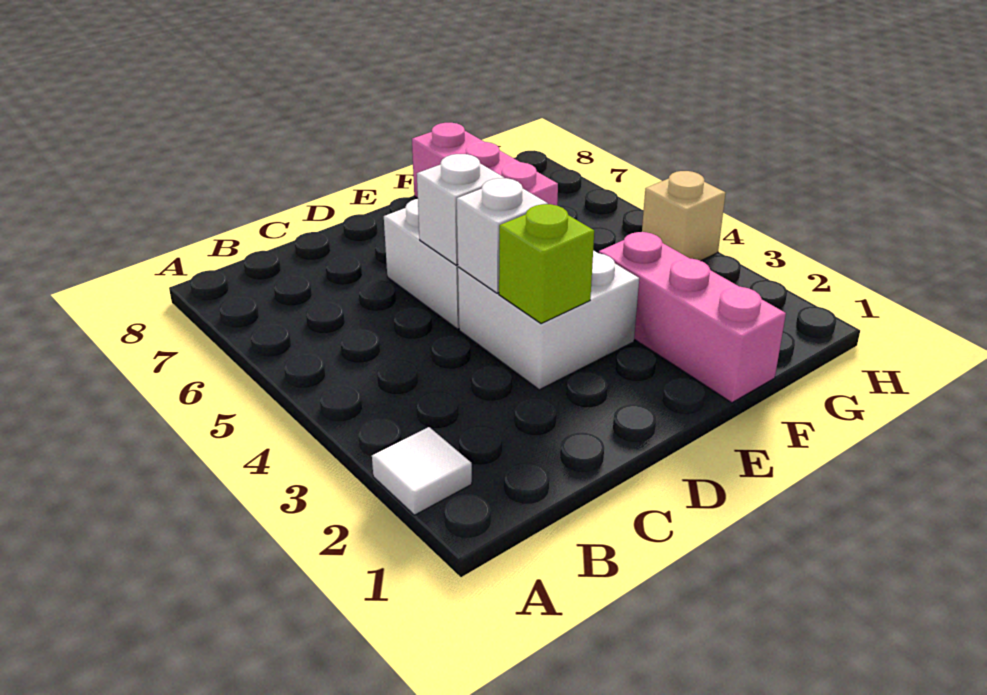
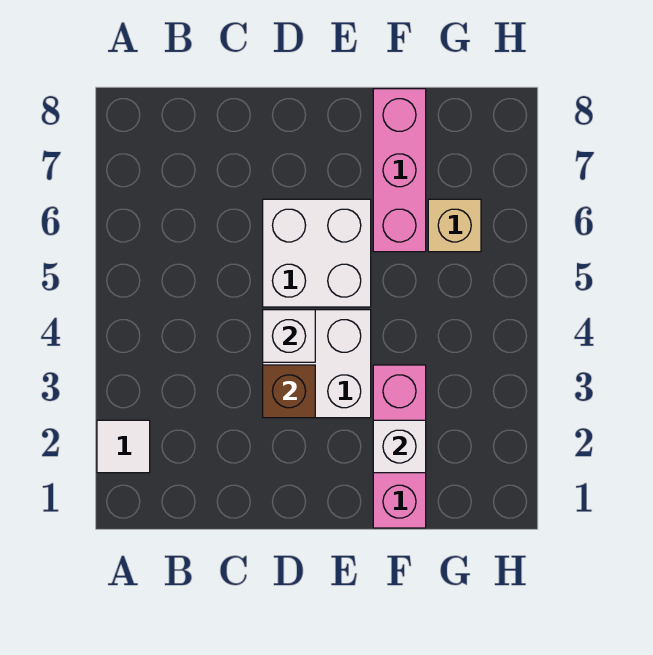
lime 1x1 brick [499,204,594,324] -> brown 1x1 brick [263,365,315,418]
white 1x1 brick [417,154,504,265] -> white 1x1 brick moved to [373,420,426,473]
tan 1x1 brick [642,171,726,261] -> tan 1x1 brick moved to [428,199,481,252]

